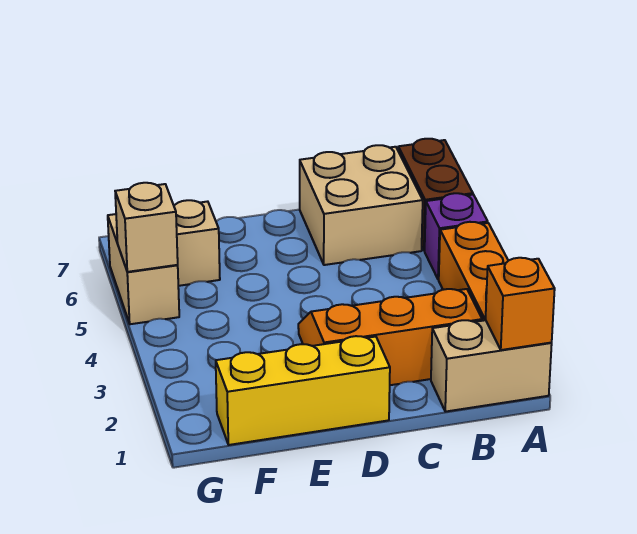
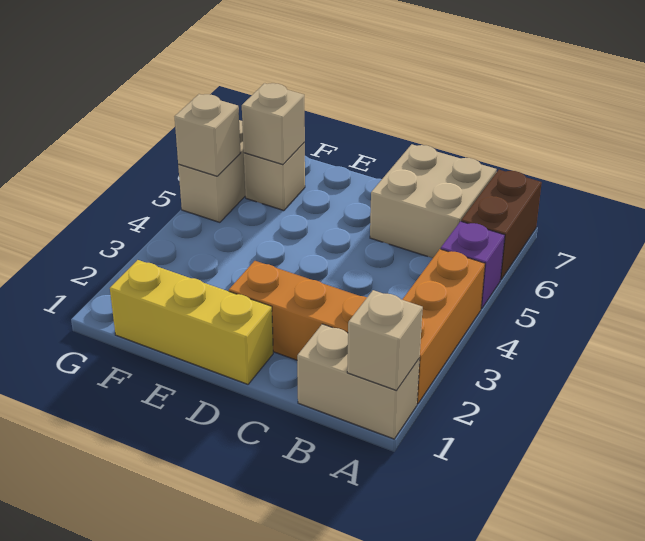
orange 1x1 brick [486,258,555,350] -> tan 1x1 brick [347,290,423,391]
none -> tan 1x1 brick [242,83,305,165]

